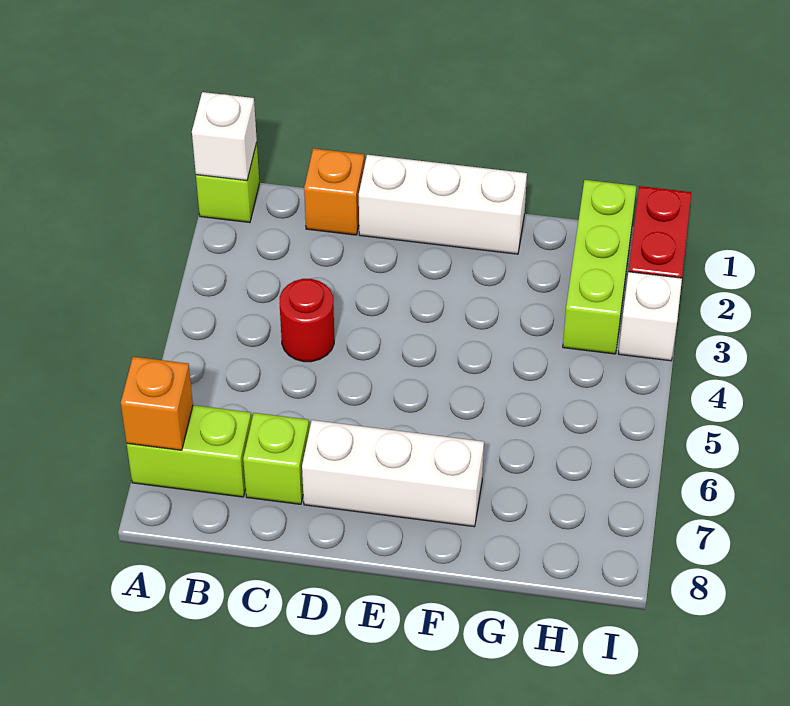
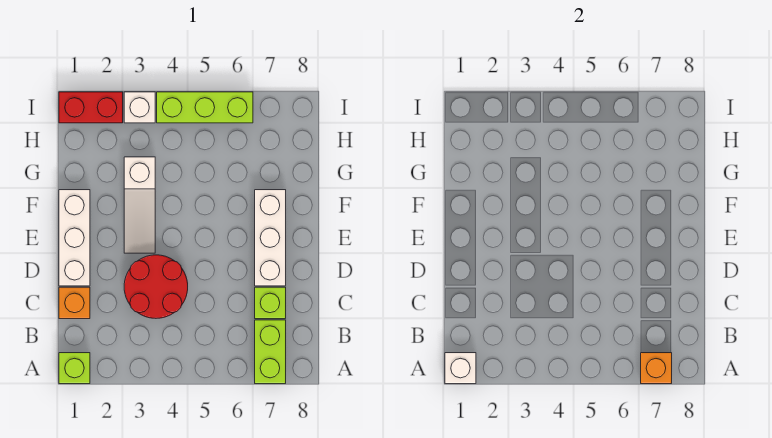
red 1x1 round brick [279,279,334,362] -> red 2x2 round brick [124,255,188,318]
none -> white 1x3 slope [124,157,155,253]
lime 1x3 brick [563,180,636,354] -> lime 1x3 brick moved to [157,92,253,123]

